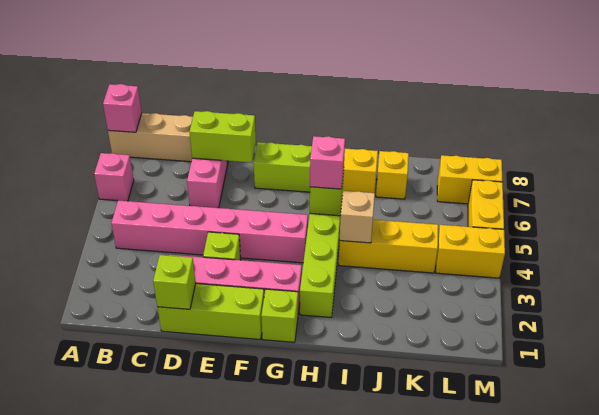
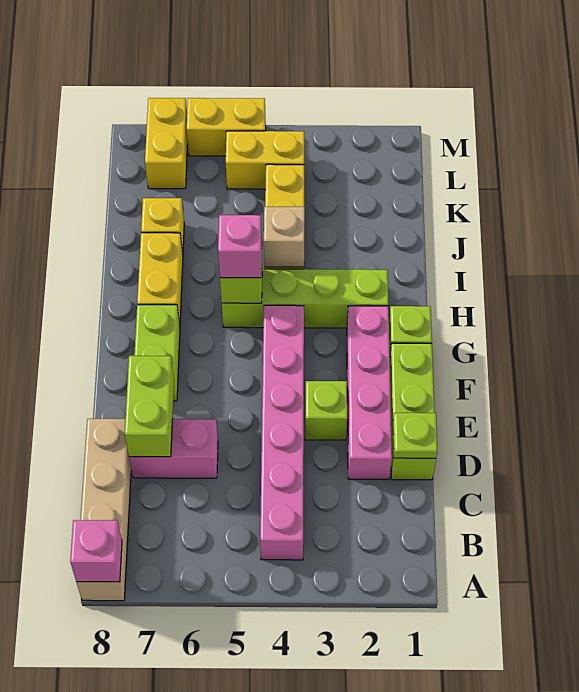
pink 1x1 brick [94,153,134,201] -> none
lime 1x1 brick [153,255,196,309] -> lime 1x1 plate [393,413,437,458]
yellow 1x2 brick [436,225,505,278] -> yellow 1x2 brick turned to [226,131,304,189]

